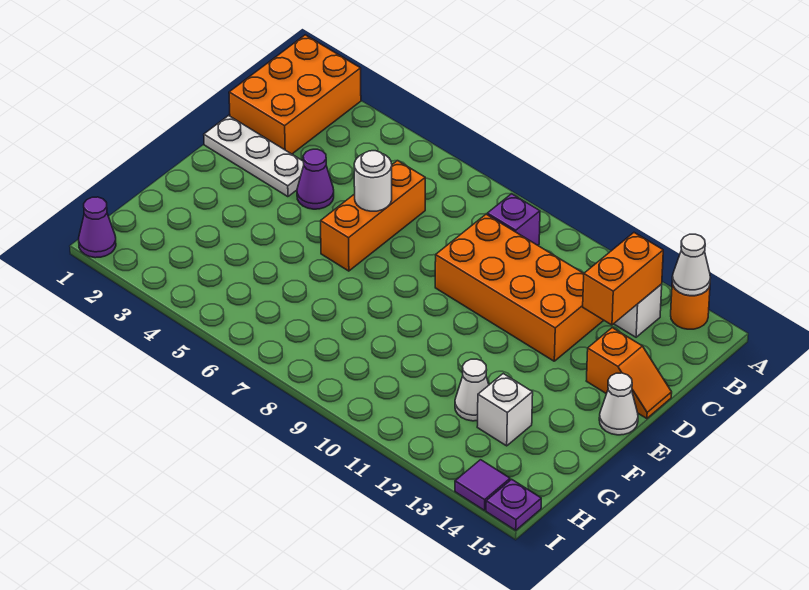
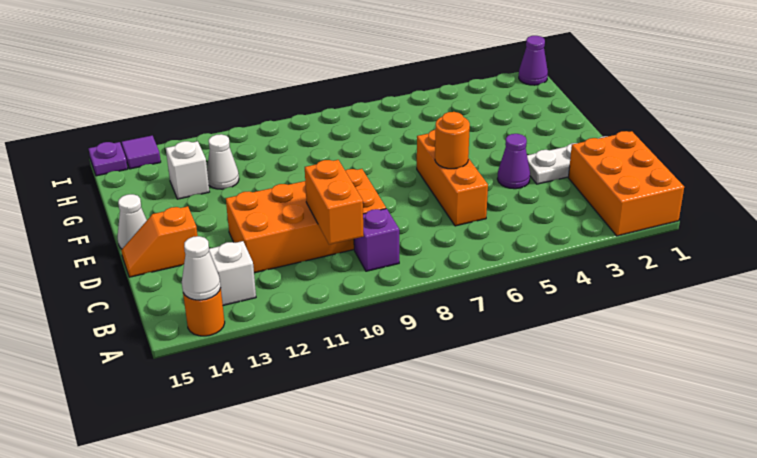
orange 1x2 brick [583,233,663,325] -> orange 1x2 brick moved to [305,160,364,244]
white 1x1 round brick [354,151,392,211] -> orange 1x1 round brick [435,112,470,169]

